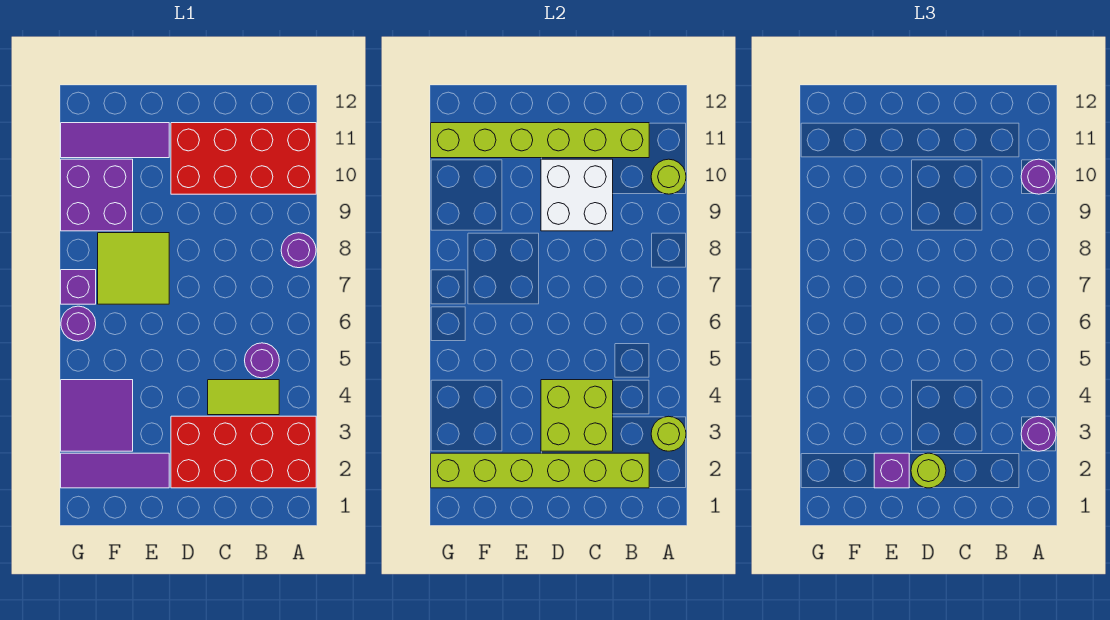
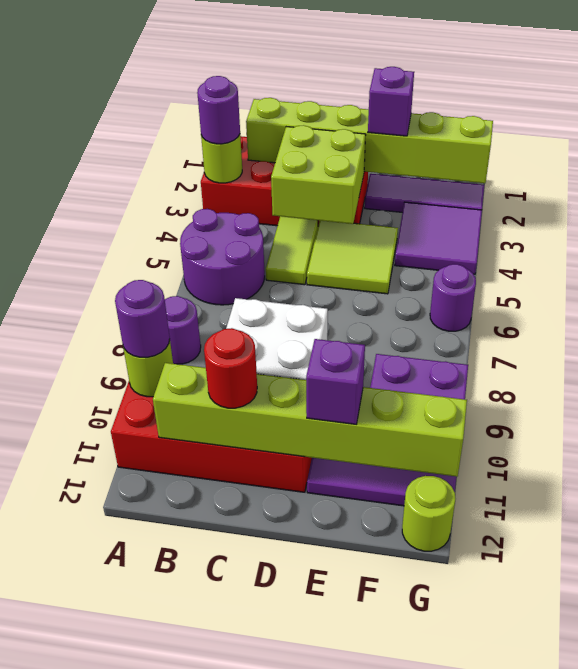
lime 1x2 tile [208,380,279,415] -> lime 1x2 tile turned to [266,216,318,285]
purple 1x1 round brick [245,343,279,378] -> purple 2x2 round brick [180,209,265,305]
none -> red 1x1 round brick [204,328,257,408]
lime 1x1 round brick [911,453,946,488] -> lime 1x1 round brick moved to [402,476,455,551]
lime 2x2 tile [98,233,169,304] -> lime 2x2 tile moved to [307,221,398,294]
purple 1x1 brick [61,270,96,304] -> purple 1x1 brick moved to [306,339,365,424]

